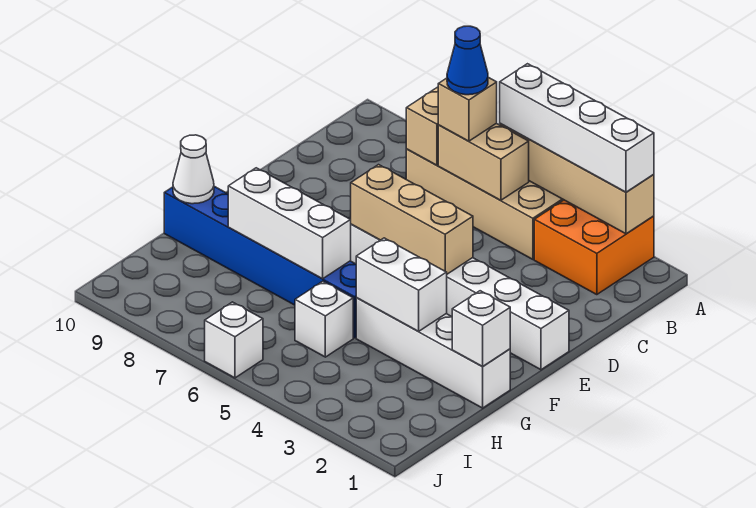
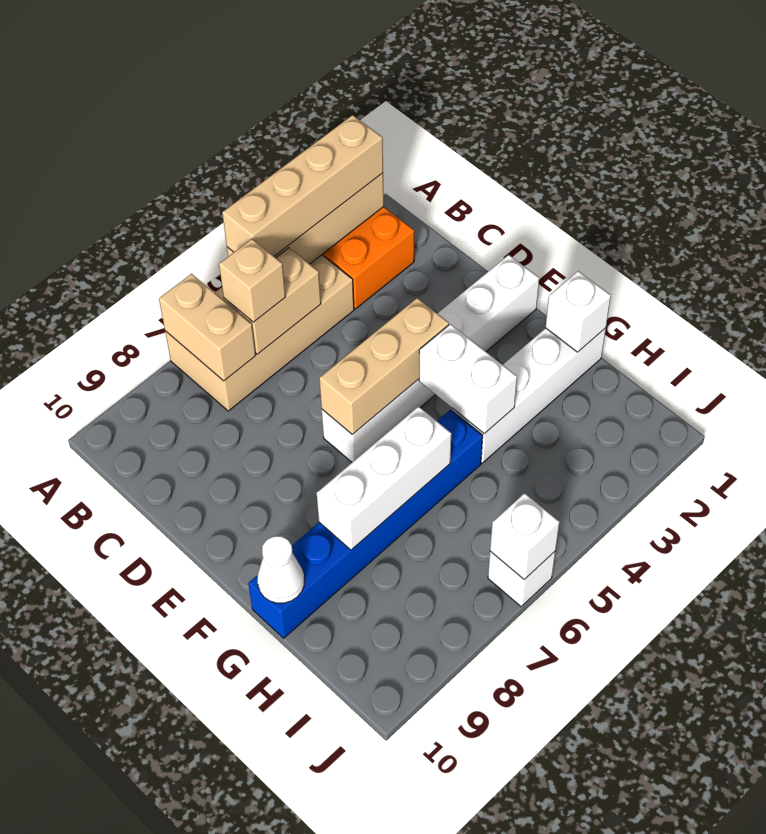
white 1x4 brick [500,64,654,192] -> tan 1x4 brick [222,115,383,256]
blue 1x1 cone [447,26,488,95] -> none
white 1x2 brick [356,238,447,331] -> white 1x2 brick turned to [419,324,517,434]
white 1x1 brick [295,281,353,357] -> white 1x1 brick moved to [490,493,560,579]

